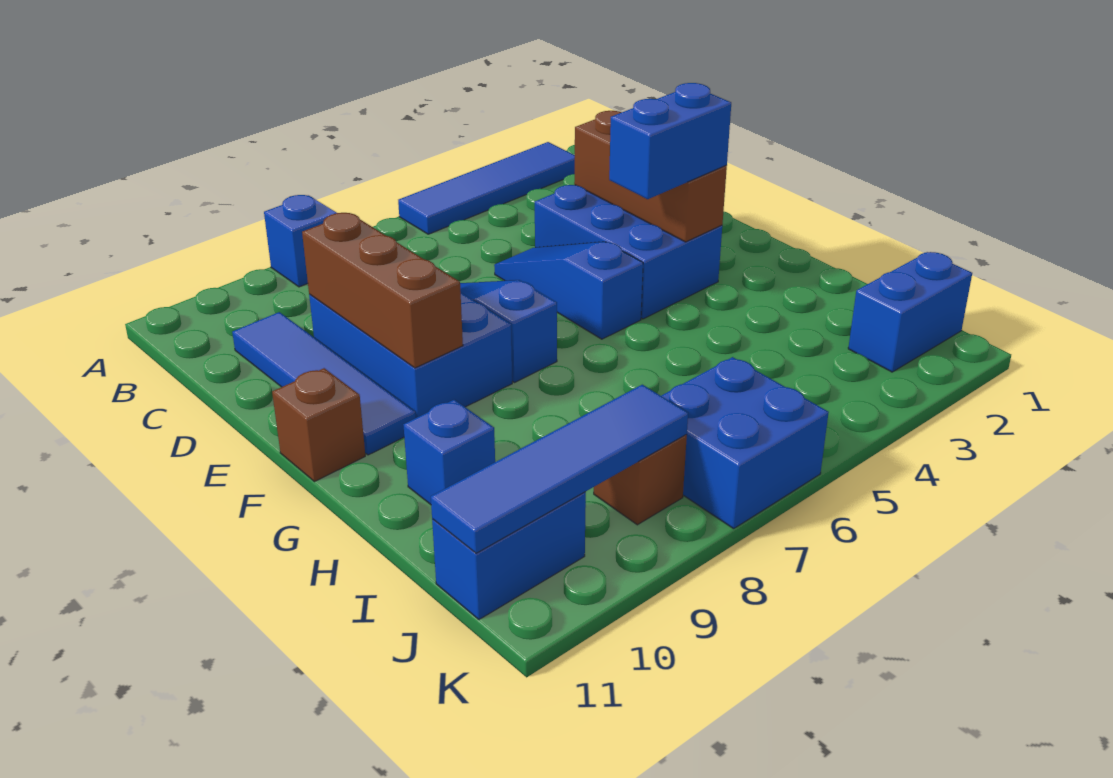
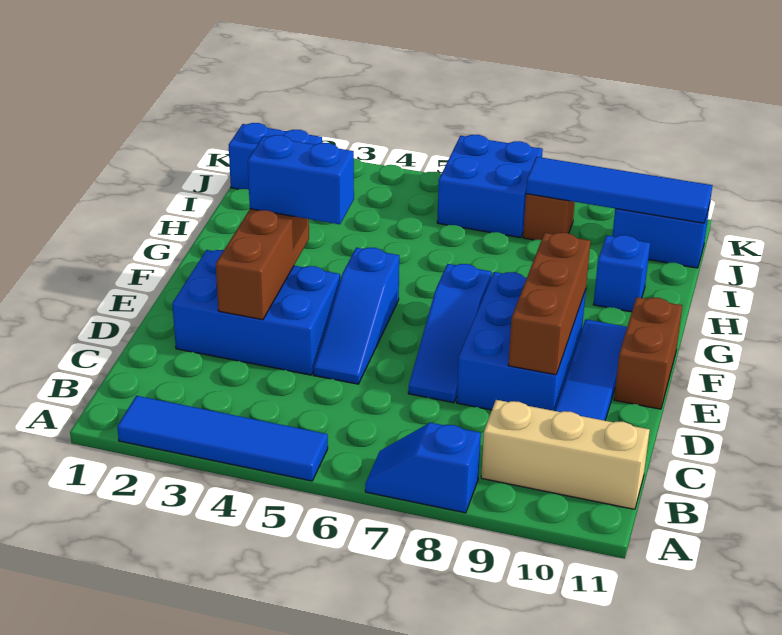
none -> tan 1x3 brick [481,400,650,509]
blue 2x3 brick [535,185,722,319] -> blue 2x3 brick turned to [172,250,340,375]
brown 1x1 brick [272,368,365,482] -> brown 1x2 brick [614,297,683,409]

